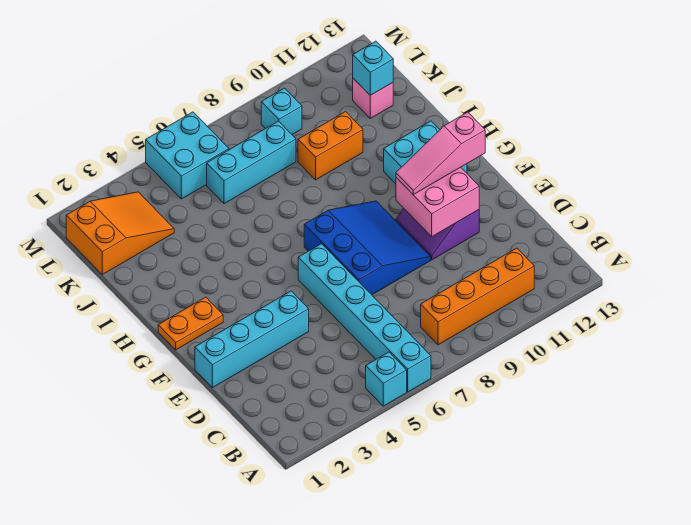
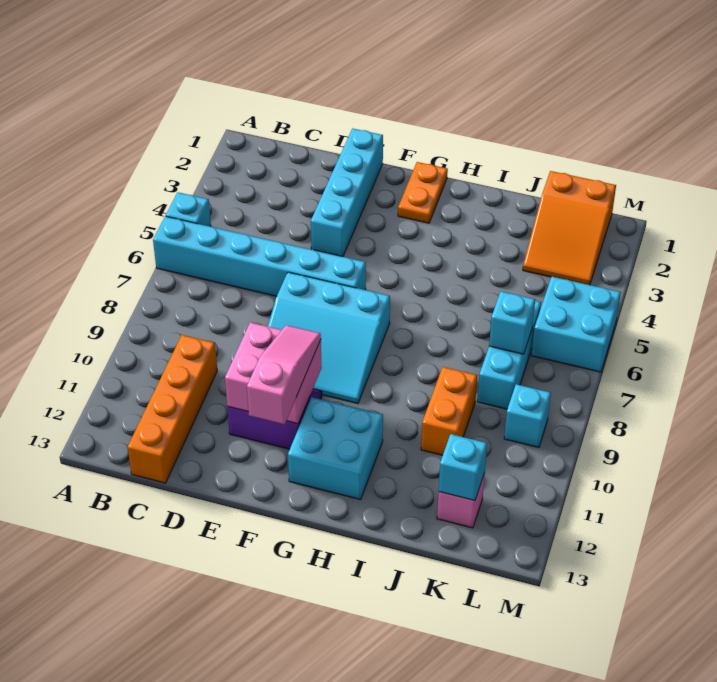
orange 1x4 brick [421,248,534,345] -> orange 1x4 brick moved to [127,335,217,483]
blue 3x3 slope [304,201,431,295] -> cyan 3x3 slope [268,272,390,404]
none -> cyan 1x1 brick [489,291,535,354]

